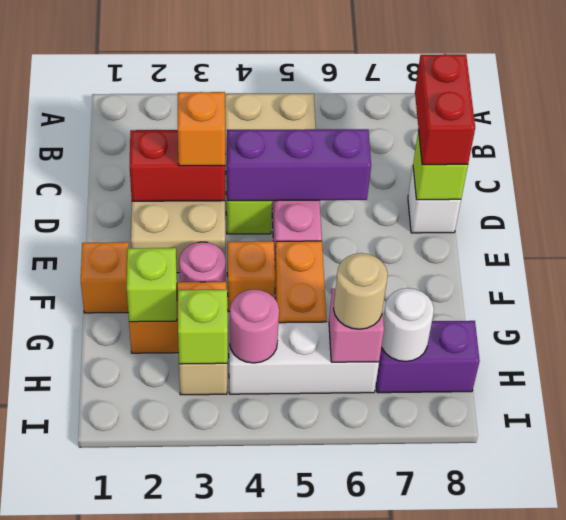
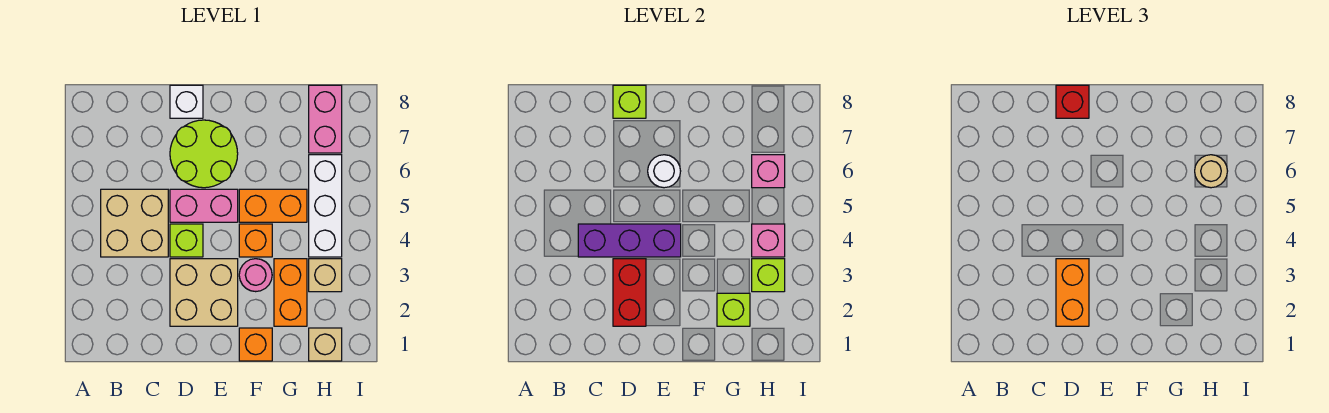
red 1x2 brick [415,54,475,165] -> red 1x1 brick [1056,85,1089,118]
orange 1x1 brick [178,92,225,166] -> orange 1x2 brick [1056,259,1089,326]
purple 1x3 brick [227,129,371,201] -> purple 1x3 brick turned to [578,224,681,257]
none -> lime 2x2 round brick [170,120,238,188]
none -> tan 1x1 brick [309,328,342,361]
pink 1x1 round brick [230,289,279,363] -> pink 1x1 brick [752,224,785,257]
purple 1x2 brick [376,321,480,393] -> pink 1x2 brick [309,85,342,153]
white 1x1 round brick [382,288,434,362] -> white 1x1 round brick moved to [648,155,681,188]

